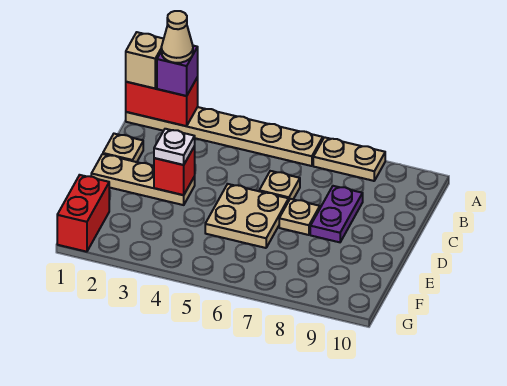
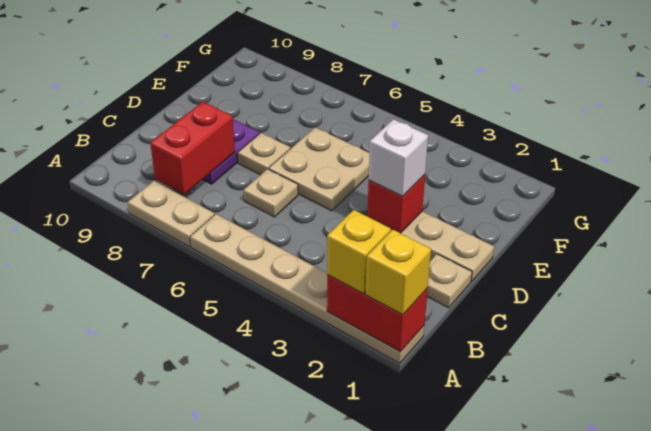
tan 1x1 brick [126,32,164,88] -> yellow 1x1 brick [365,229,431,315]
purple 1x1 brick [157,46,198,96] -> yellow 1x1 brick [327,210,391,294]
tan 1x1 cone [161,11,193,63] -> none
white 1x1 plate [154,129,195,165] -> white 1x1 brick [369,119,428,196]
red 1x2 brick [57,175,109,252] -> red 1x2 brick moved to [150,102,235,194]

